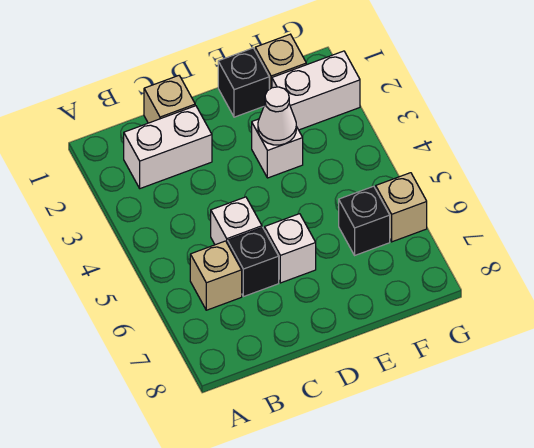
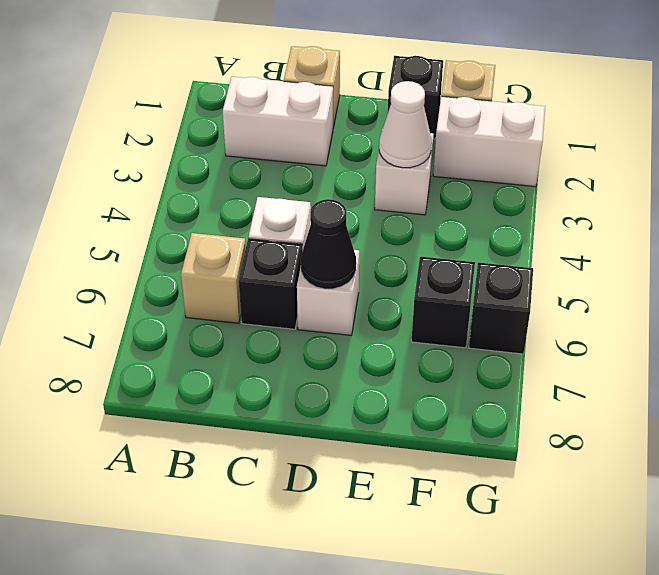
none -> black 1x1 cone [301,199,356,289]
tan 1x1 brick [376,173,427,242] -> black 1x1 brick [469,263,533,354]

